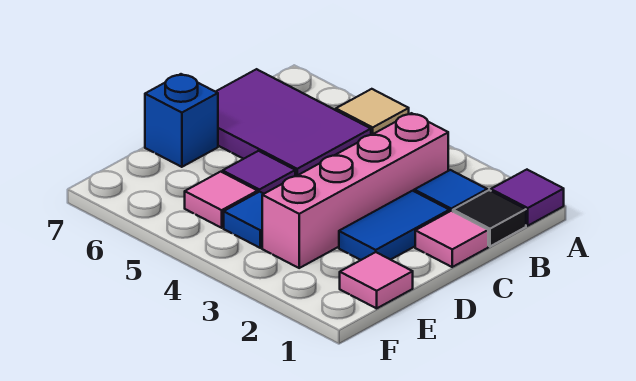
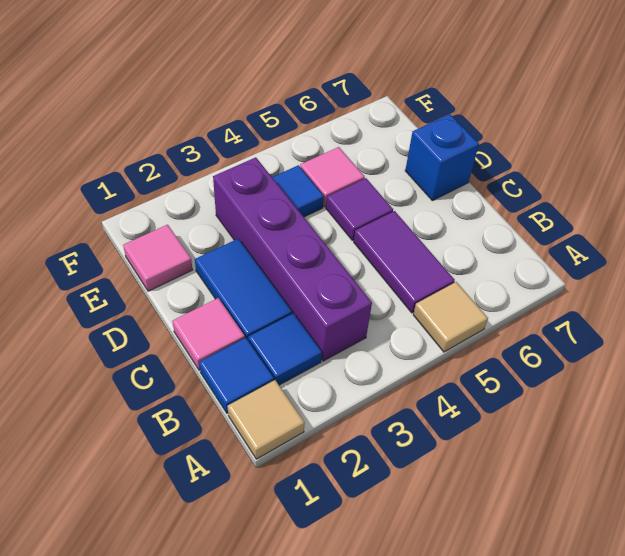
purple 1x1 tile [491,170,564,226] -> tan 1x1 tile [228,380,305,459]
black 1x1 tile [453,190,526,246] -> blue 1x1 tile [199,338,274,413]
pink 1x4 brick [262,113,448,268] -> purple 1x4 brick [213,157,372,361]
purple 2x3 tile [216,69,371,176] -> purple 1x2 tile [354,211,455,313]

